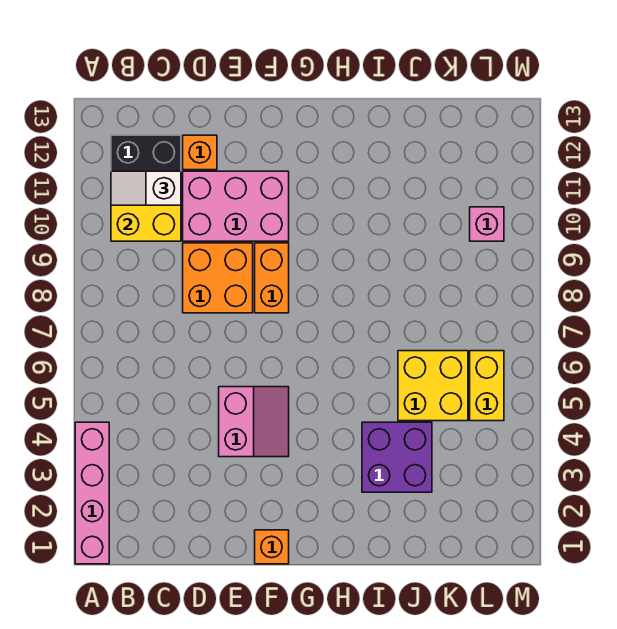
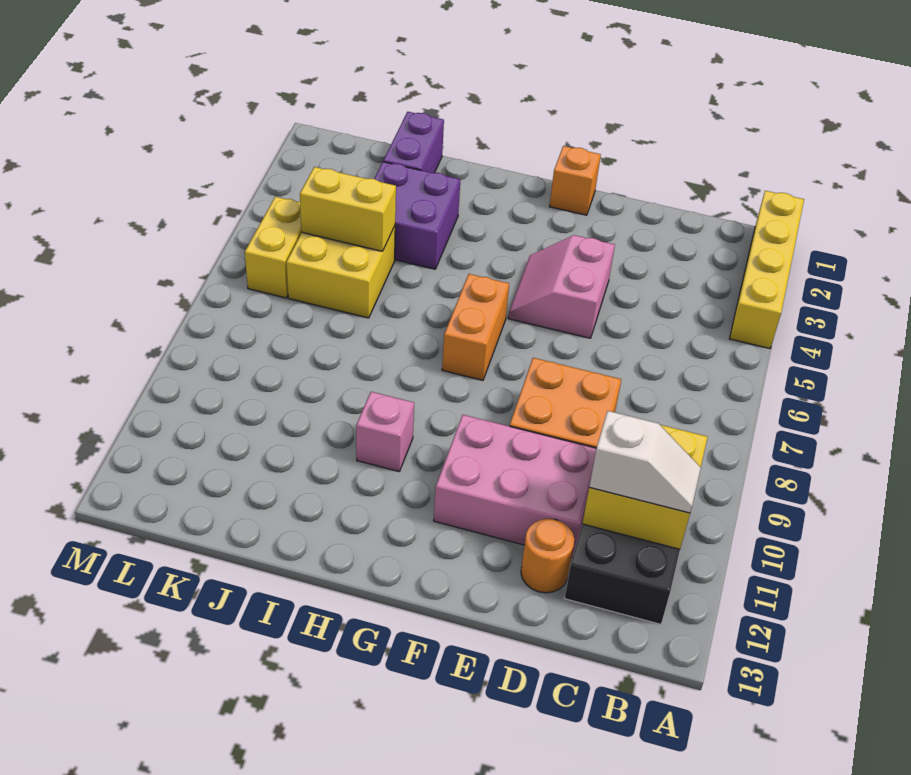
pink 1x4 brick [75,422,109,564] -> yellow 1x4 brick [729,191,804,349]
orange 1x1 brick [183,135,217,170] -> orange 1x1 round brick [521,519,574,593]
orange 1x2 brick [255,243,289,313] -> orange 1x2 brick moved to [442,274,509,380]
none -> purple 1x2 brick [383,112,444,173]
none -> yellow 1x2 brick [300,167,396,251]
pink 1x1 brick [470,207,504,241] -> pink 1x1 brick moved to [356,392,414,471]

